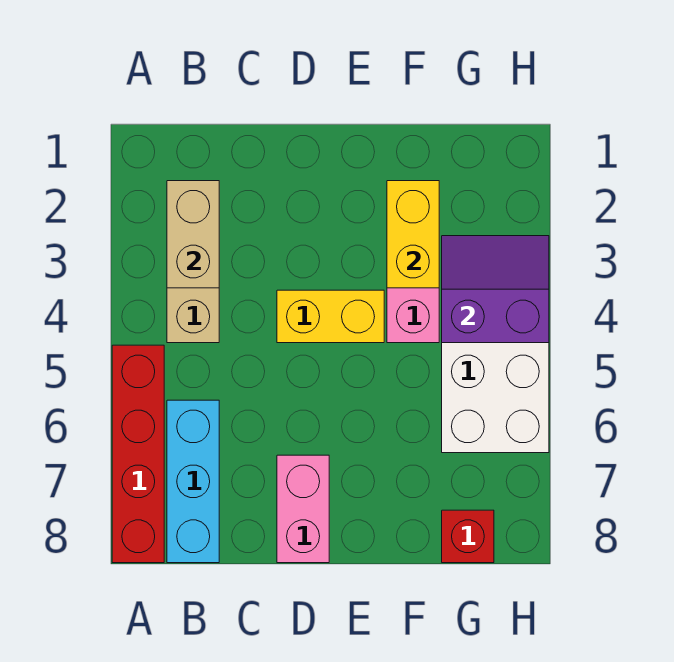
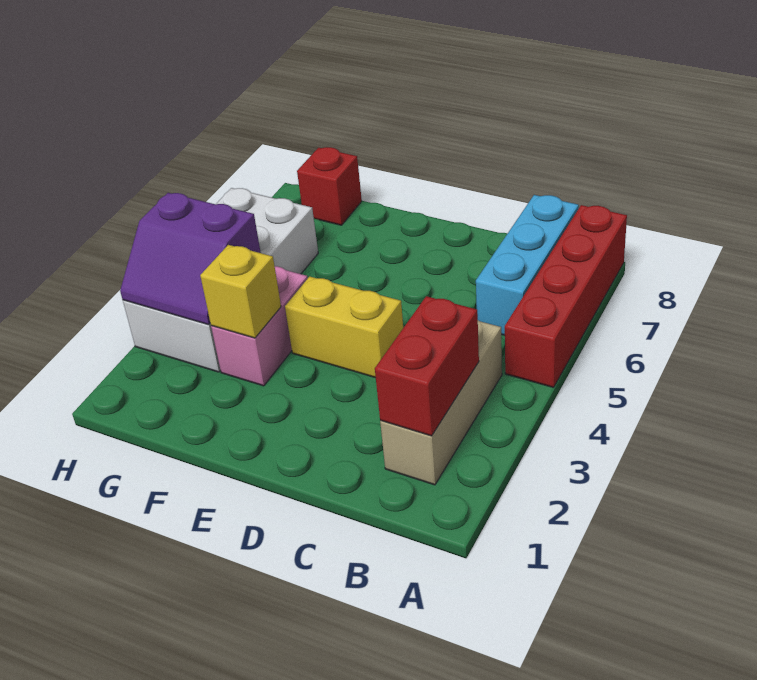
tan 1x2 brick [167,181,219,288] -> red 1x2 brick [375,296,479,436]
pink 1x2 brick [277,455,329,563] -> none
yellow 1x2 brick [387,181,439,288] -> yellow 1x1 brick [200,245,281,338]

